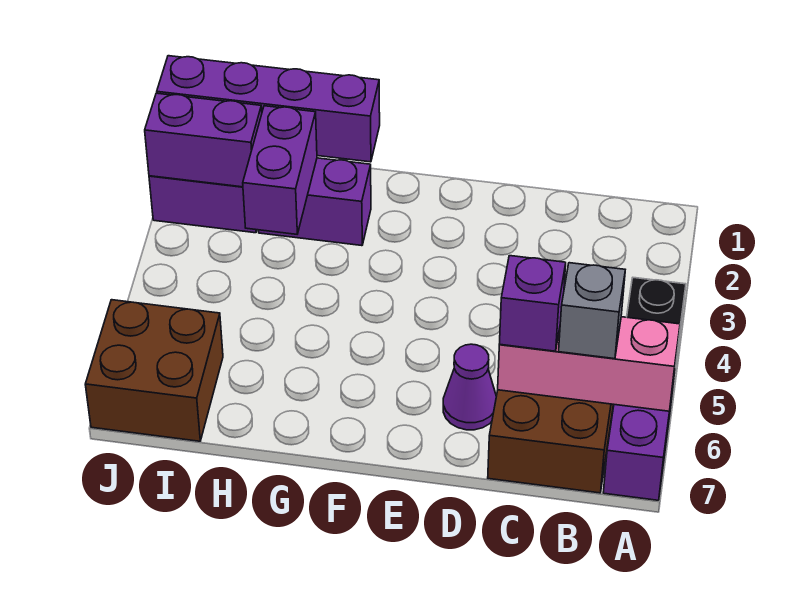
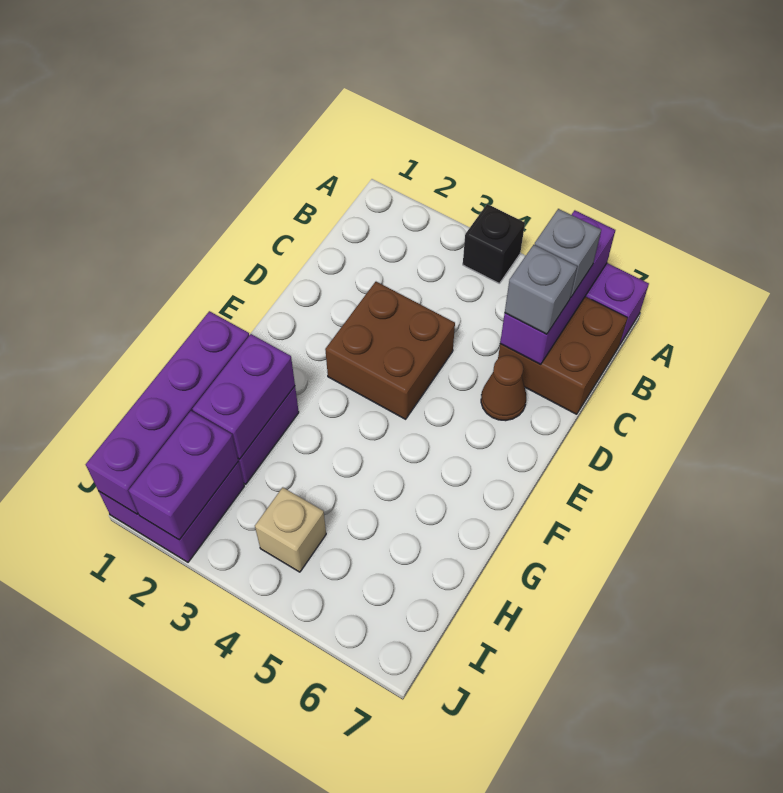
pink 1x3 brick [498,317,680,411] -> purple 1x3 brick [500,210,615,364]
purple 1x1 brick [500,256,566,351] -> grey 1x1 brick [505,245,577,334]
purple 1x1 cone [443,344,496,430] -> brown 1x1 cone [481,355,526,421]
purple 1x2 brick [243,106,317,234] -> purple 1x2 brick turned to [192,334,295,459]
none -> tan 1x1 brick [255,487,326,572]
brown 2x2 brick [85,300,223,441] -> brown 2x2 brick moved to [325,282,455,419]

